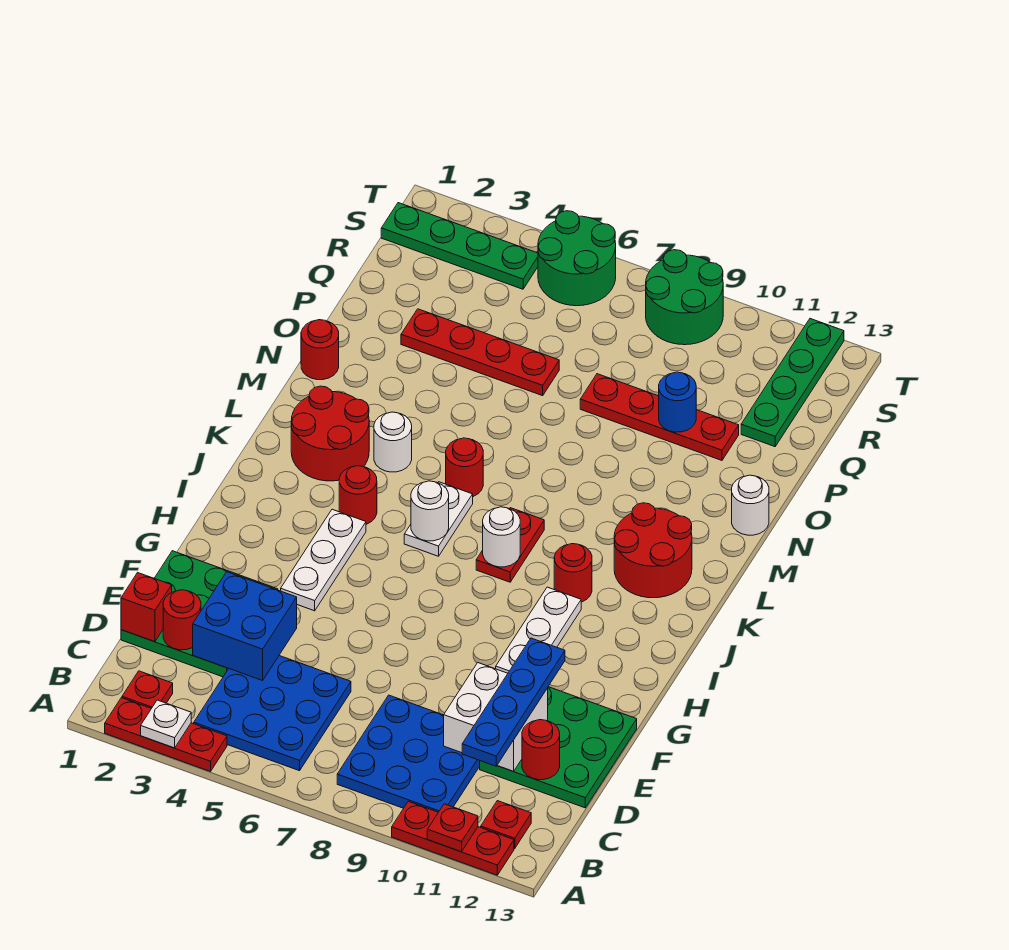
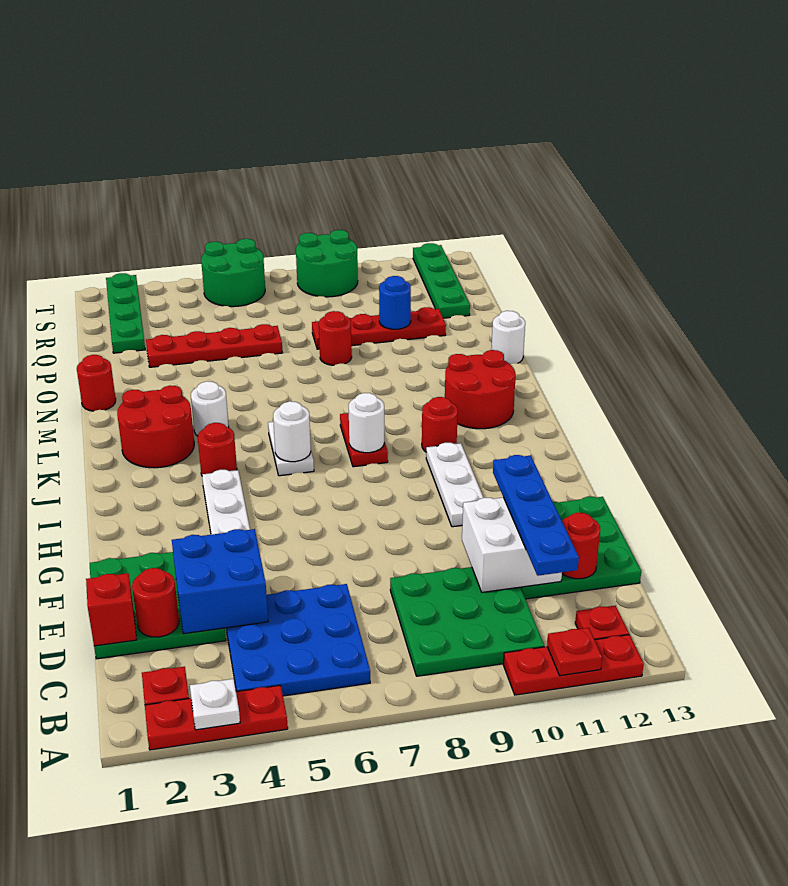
blue 3x3 plate [337,695,480,812] -> green 3x3 plate [390,567,544,676]
red 1x1 round brick [446,438,483,497] -> red 1x1 round brick moved to [319,311,352,365]
green 1x4 plate [381,203,538,289] -> green 1x4 plate turned to [106,273,145,353]

